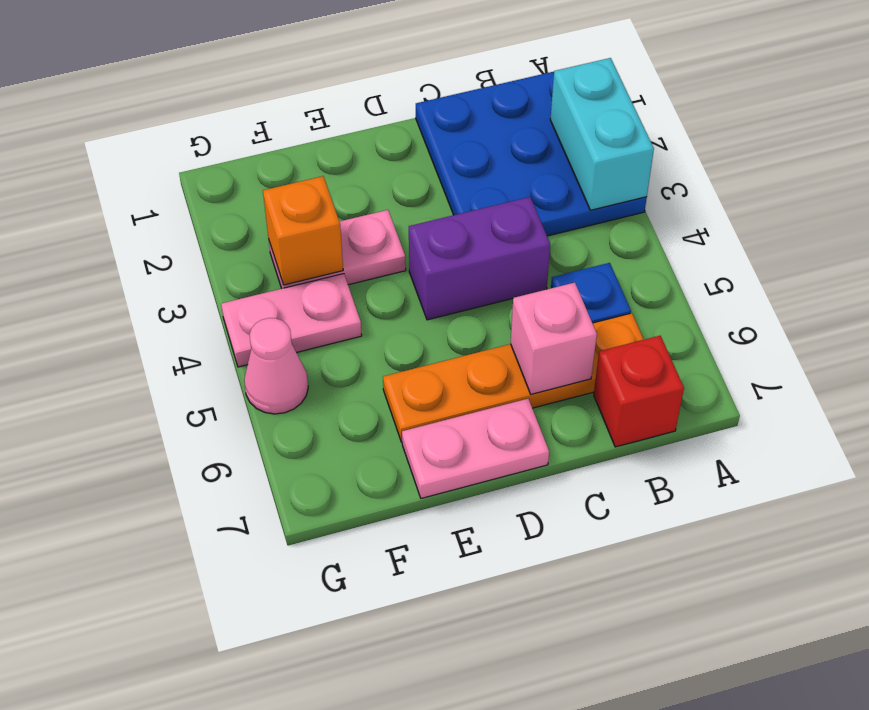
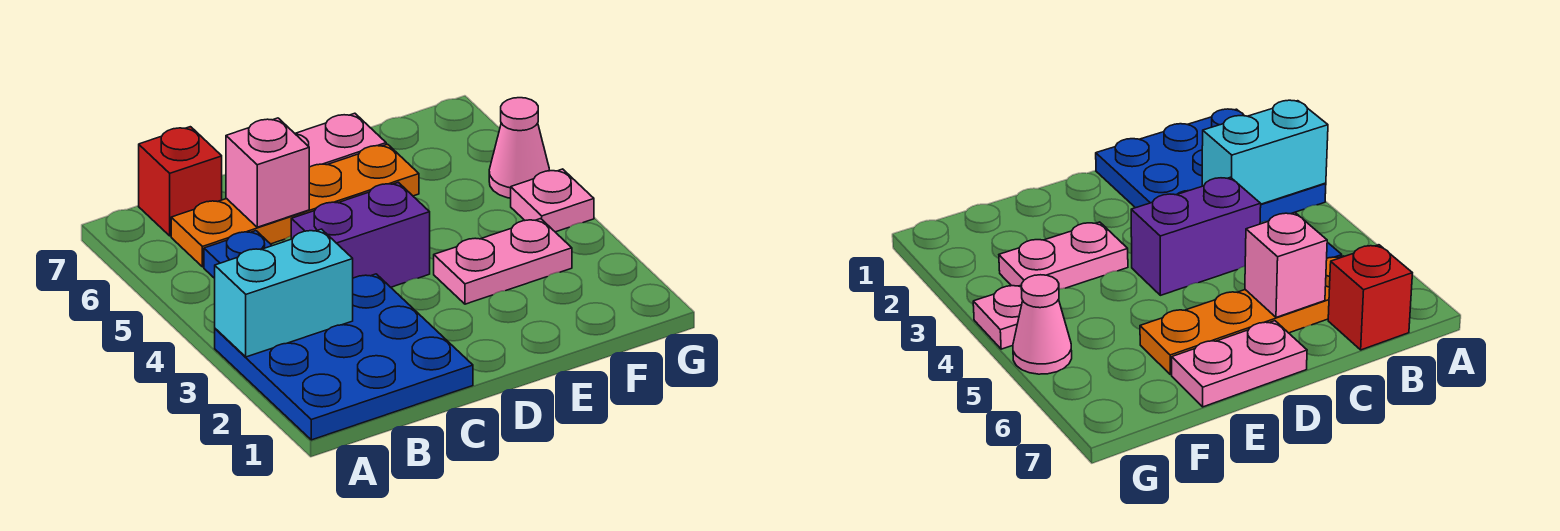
cyan 1x2 brick [550,58,654,210] -> cyan 1x2 brick turned to [215,229,353,357]
orange 1x1 brick [263,176,343,285] -> none
pink 1x2 plate [221,274,362,367] -> pink 1x1 plate [511,169,594,232]

